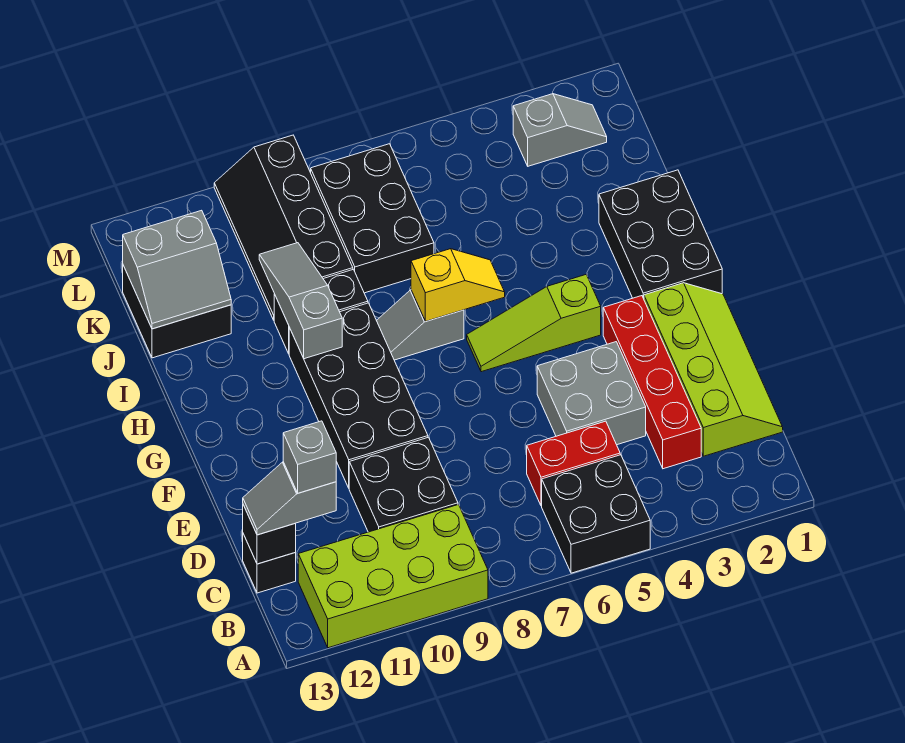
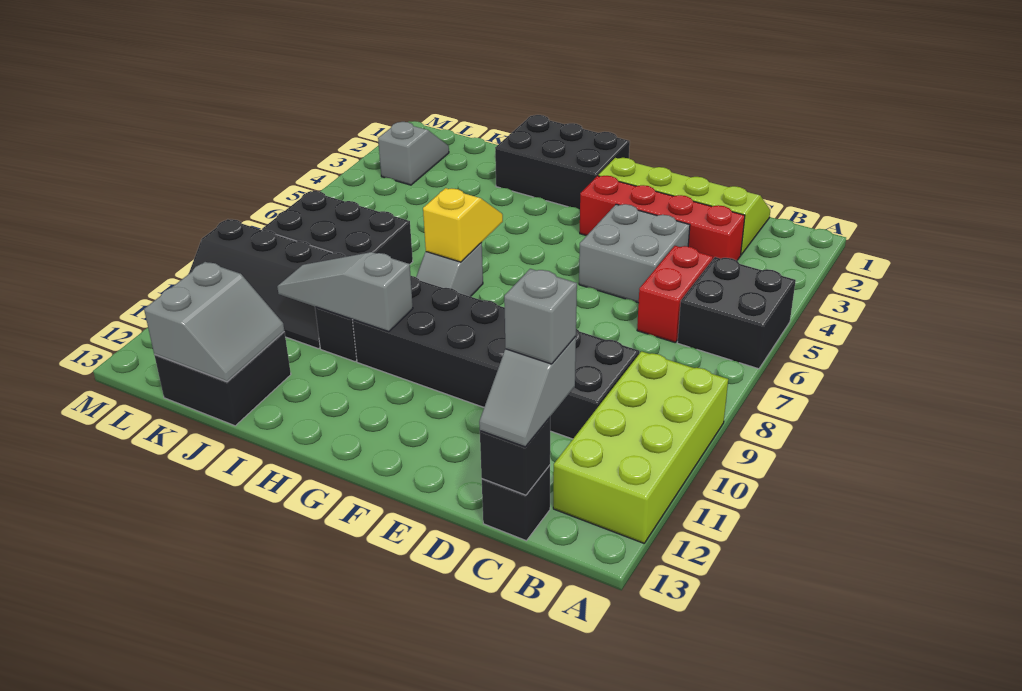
lime 1x3 slope [467,275,601,372] -> none

